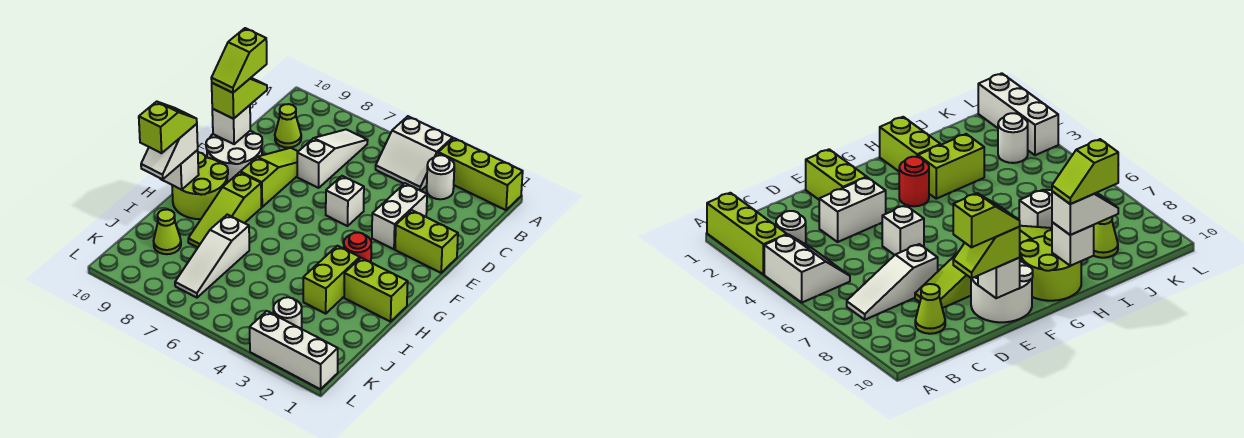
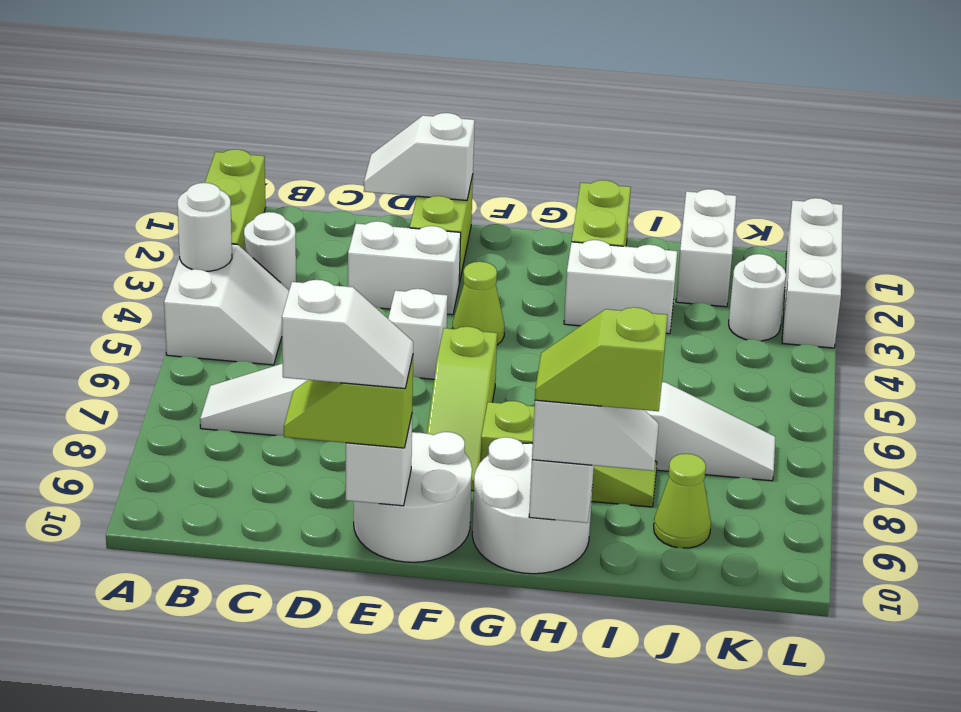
none -> white 1x1 round brick [177,183,232,271]
lime 1x1 cone [275,104,301,148] -> lime 1x1 cone moved to [452,262,505,345]
none -> white 1x2 slope [364,113,475,200]
lime 1x3 slope [240,148,298,207] -> lime 1x3 slope turned to [427,326,497,491]
lime 1x2 slope [211,28,267,93] -> white 1x2 slope [282,280,413,389]
red 1x1 round brick [344,232,371,262] -> none
lime 2x2 round brick [172,152,228,219] -> white 2x2 round brick [472,437,592,574]
lime 1x2 brick [303,246,360,314] -> white 1x2 brick [564,240,677,334]
none -> white 1x2 brick [676,189,736,307]

